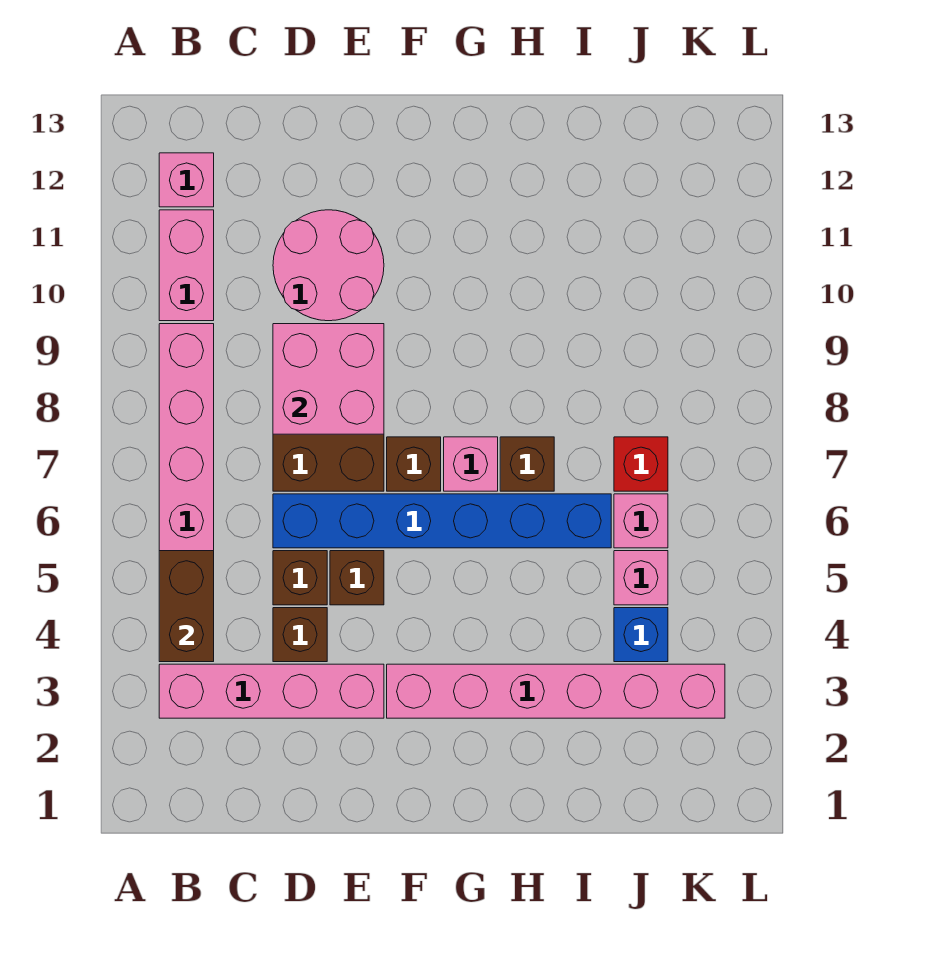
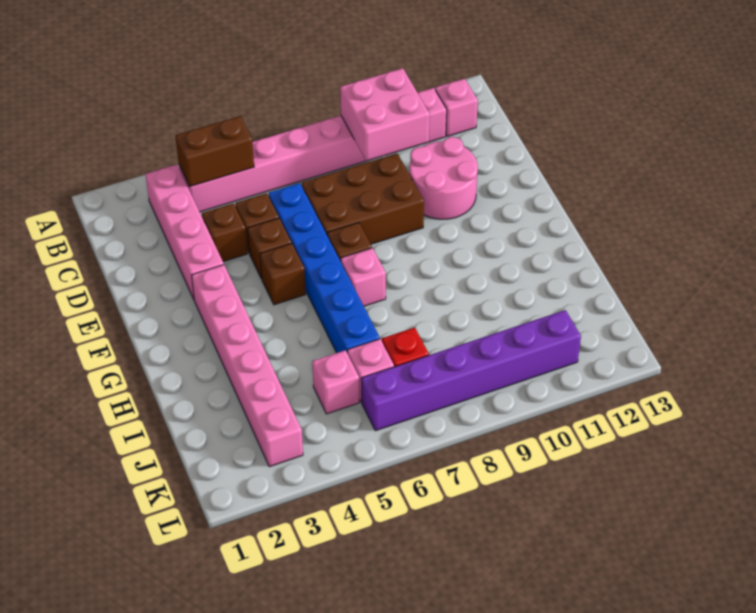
pink 2x2 brick [273,324,384,434] -> pink 2x2 brick moved to [340,68,430,161]
brown 1x1 brick [500,437,554,491] -> brown 1x1 brick moved to [260,243,306,305]
blue 1x1 brick [614,608,668,662] -> none
none -> purple 1x6 brick [361,310,581,431]

